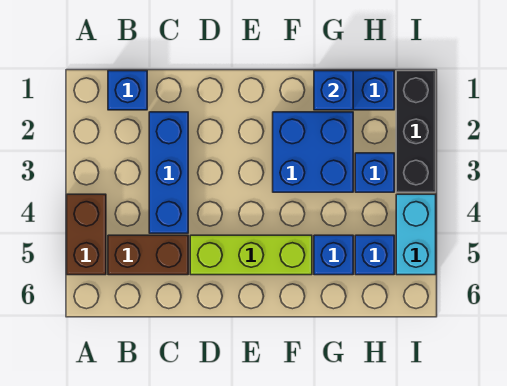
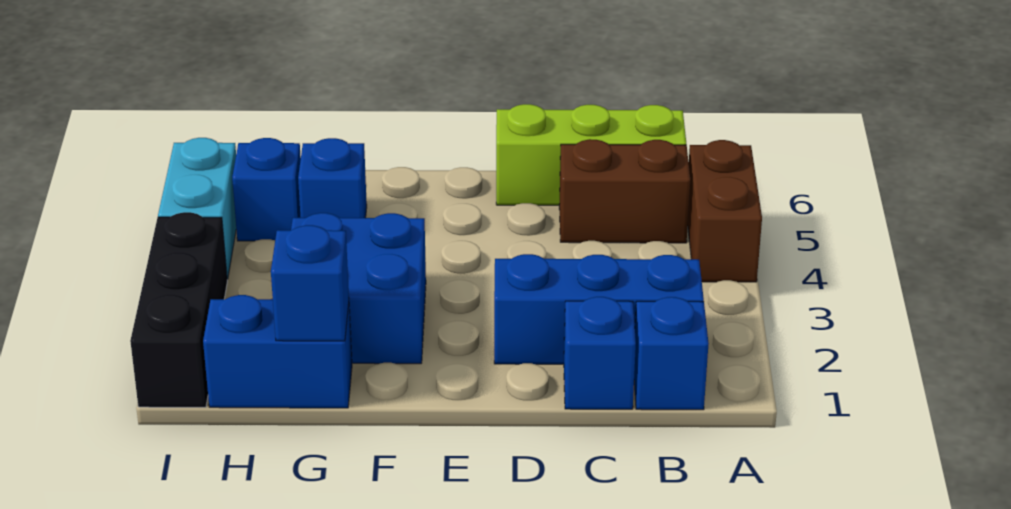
blue 1x3 brick [149,112,188,233] -> blue 1x3 brick turned to [494,254,704,364]
lime 1x3 brick [190,235,312,275] -> lime 1x3 brick moved to [496,104,686,205]
blue 1x1 brick [355,153,394,192] -> blue 1x1 brick moved to [564,297,636,409]

